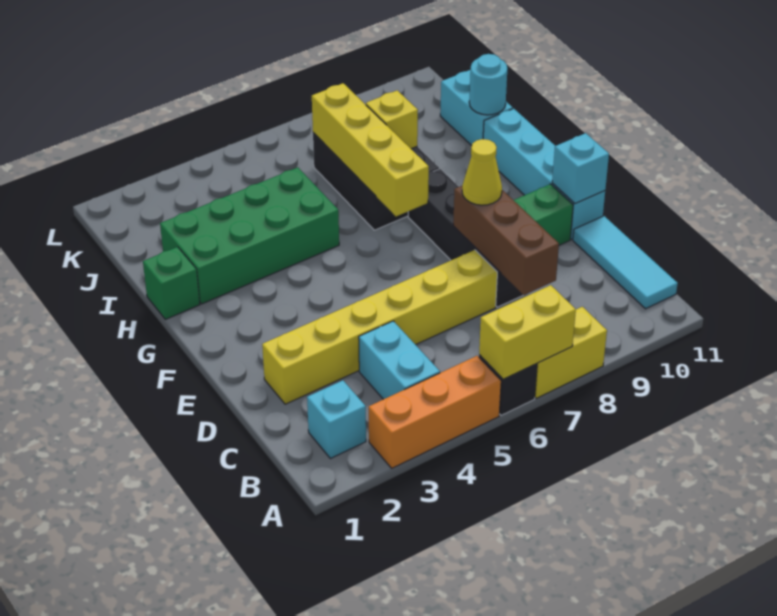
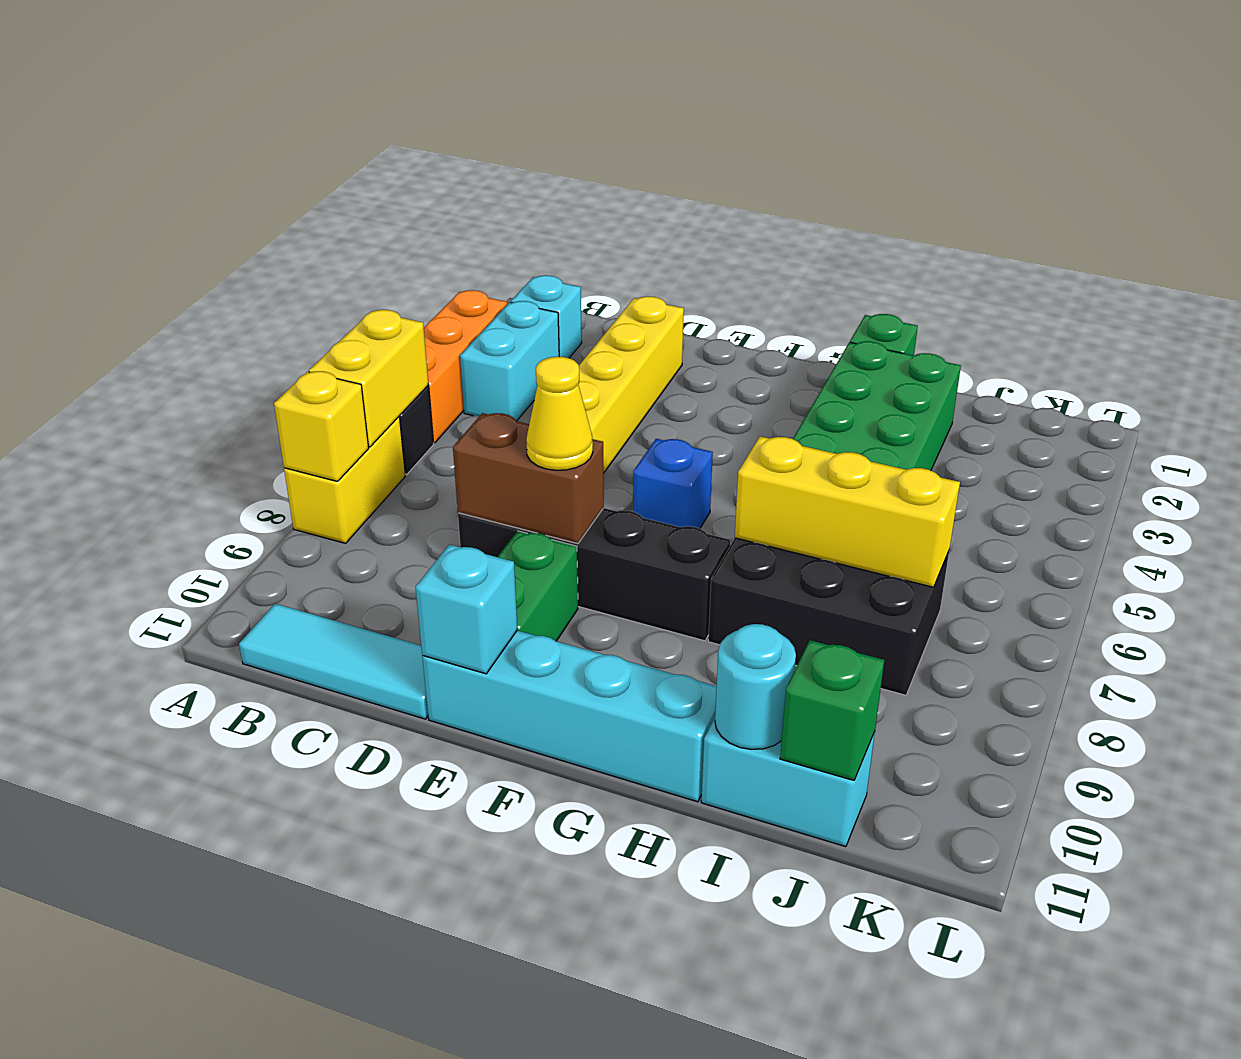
cyan 1x2 brick [359,321,440,399] -> cyan 1x2 brick turned to [460,301,559,421]
brown 1x3 brick [453,186,559,295] -> brown 1x2 brick [453,413,604,544]
none -> blue 1x1 brick [633,439,713,528]
yellow 1x4 brick [312,83,429,216] -> yellow 1x3 brick [735,436,960,587]
yellow 1x1 brick [366,90,418,149] -> yellow 1x1 brick moved to [274,371,369,481]
none -> green 1x1 brick [780,640,884,780]

